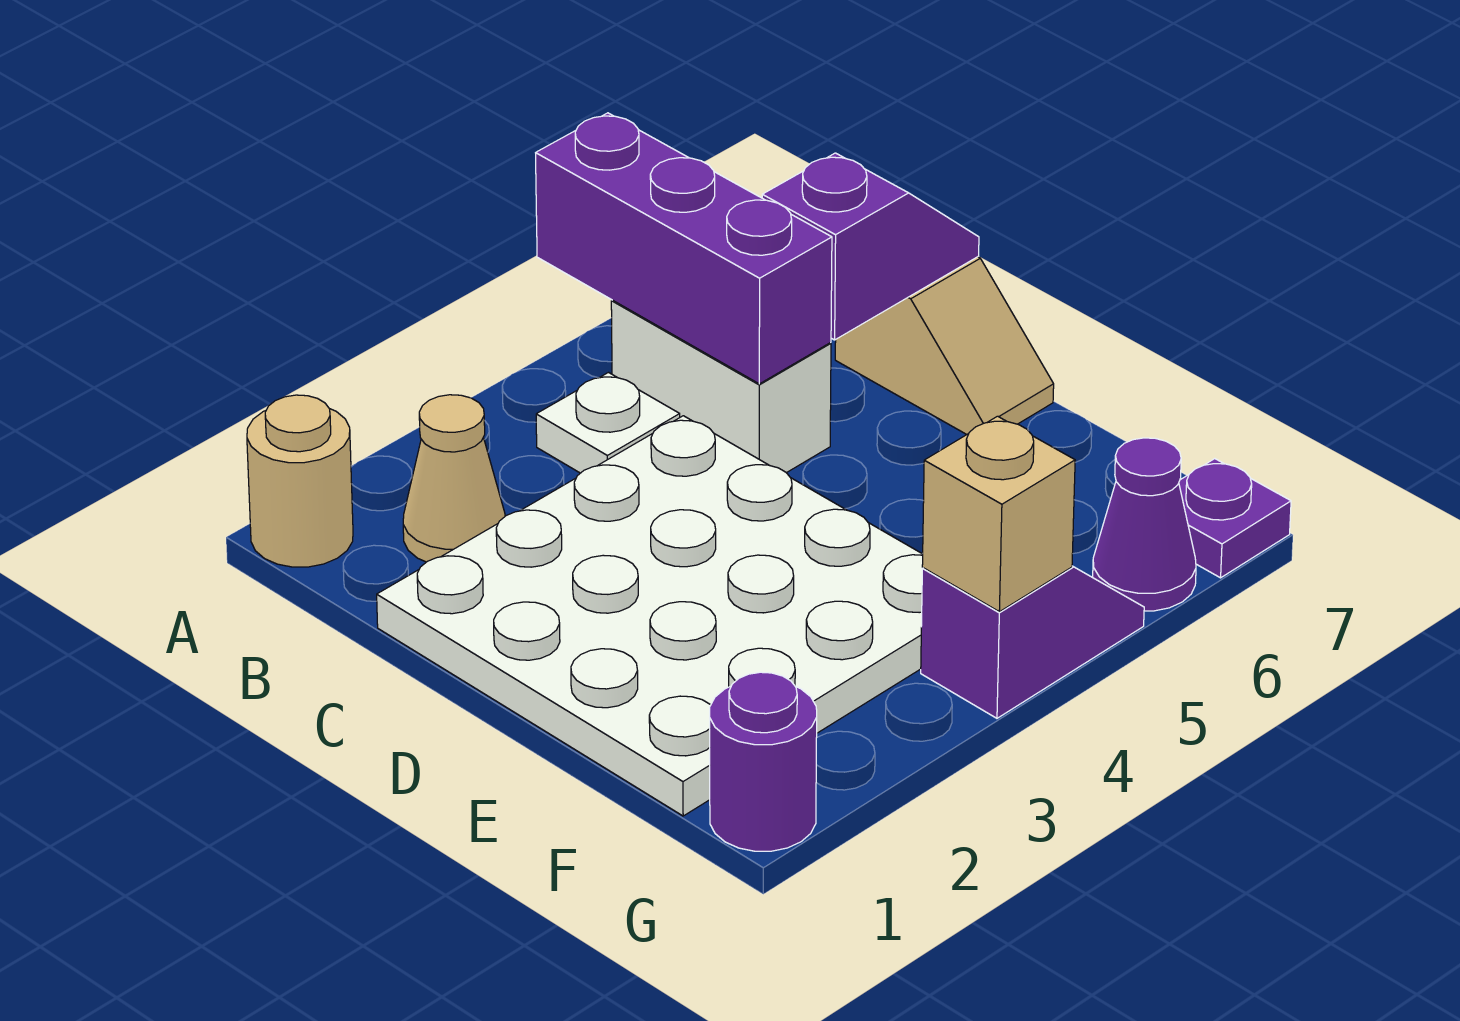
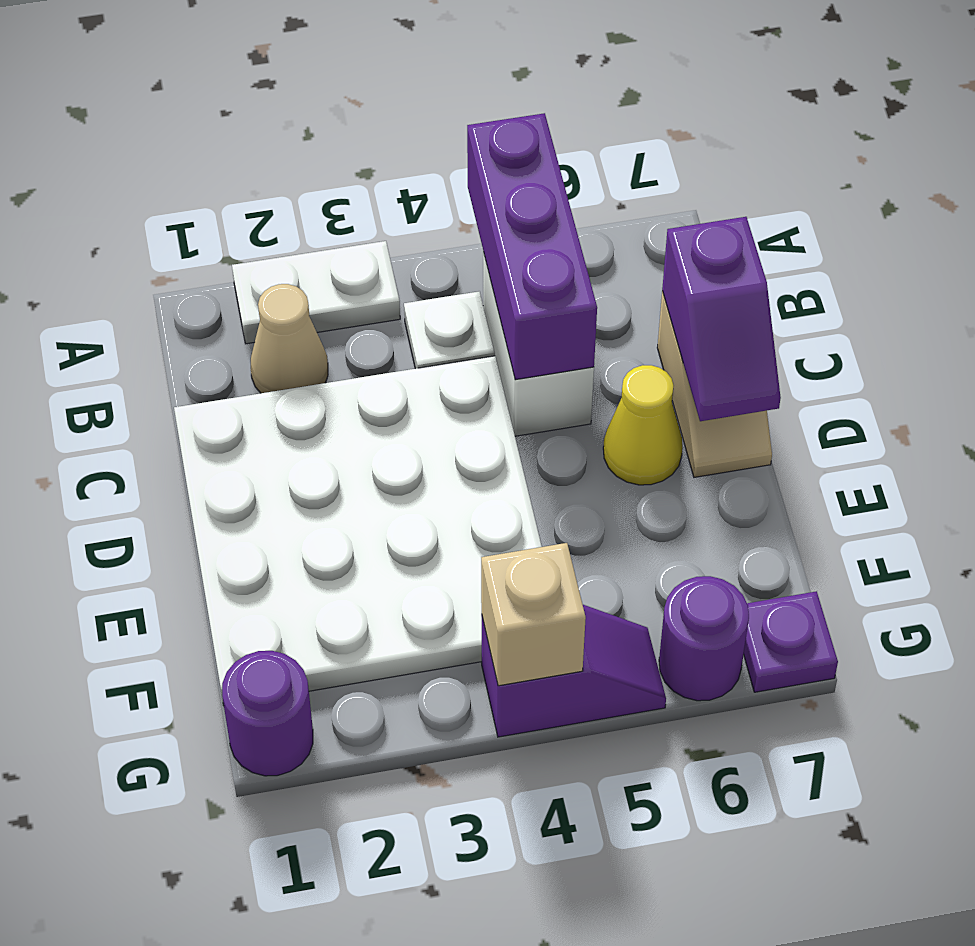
tan 1x1 round brick [247,395,353,567] -> none
none -> white 1x2 plate [232,241,400,344]
purple 1x2 slope [762,153,979,340] -> purple 1x2 slope turned to [662,217,781,421]
none -> yellow 1x1 cone [603,365,683,485]
purple 1x1 cone [1093,438,1196,611] -> purple 1x1 round brick [659,576,749,701]

